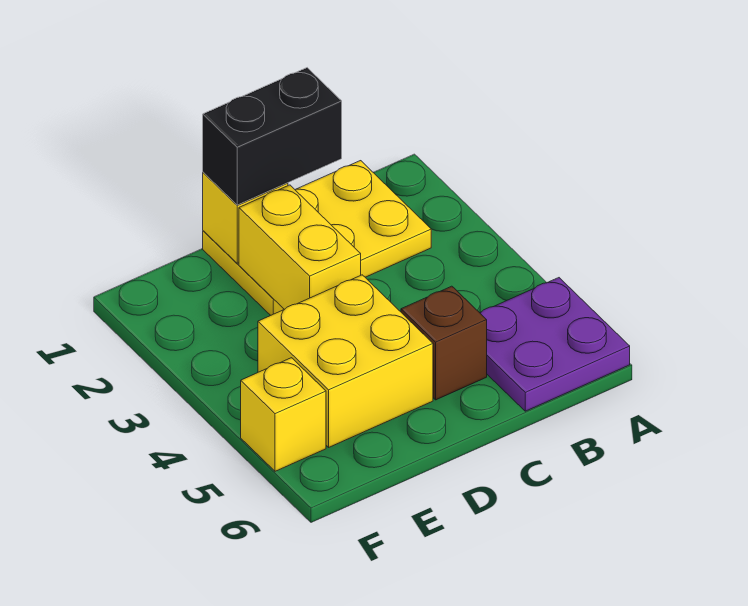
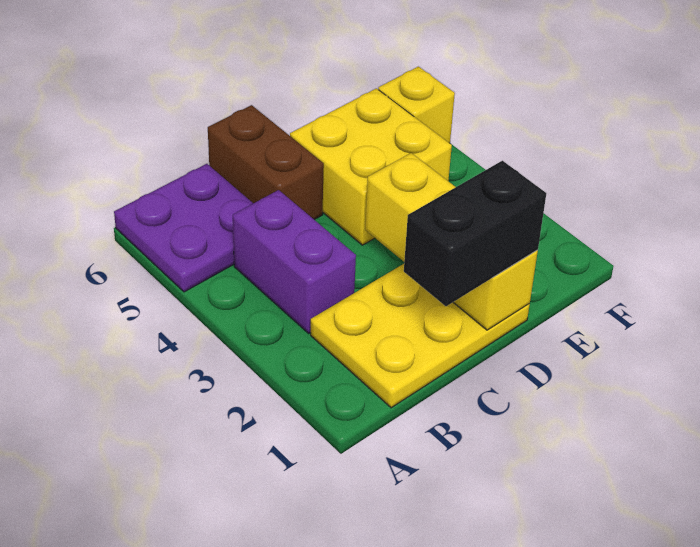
none -> purple 1x2 brick [233,190,356,333]
brown 1x1 brick [401,286,487,400] -> brown 1x2 brick [208,105,324,220]

